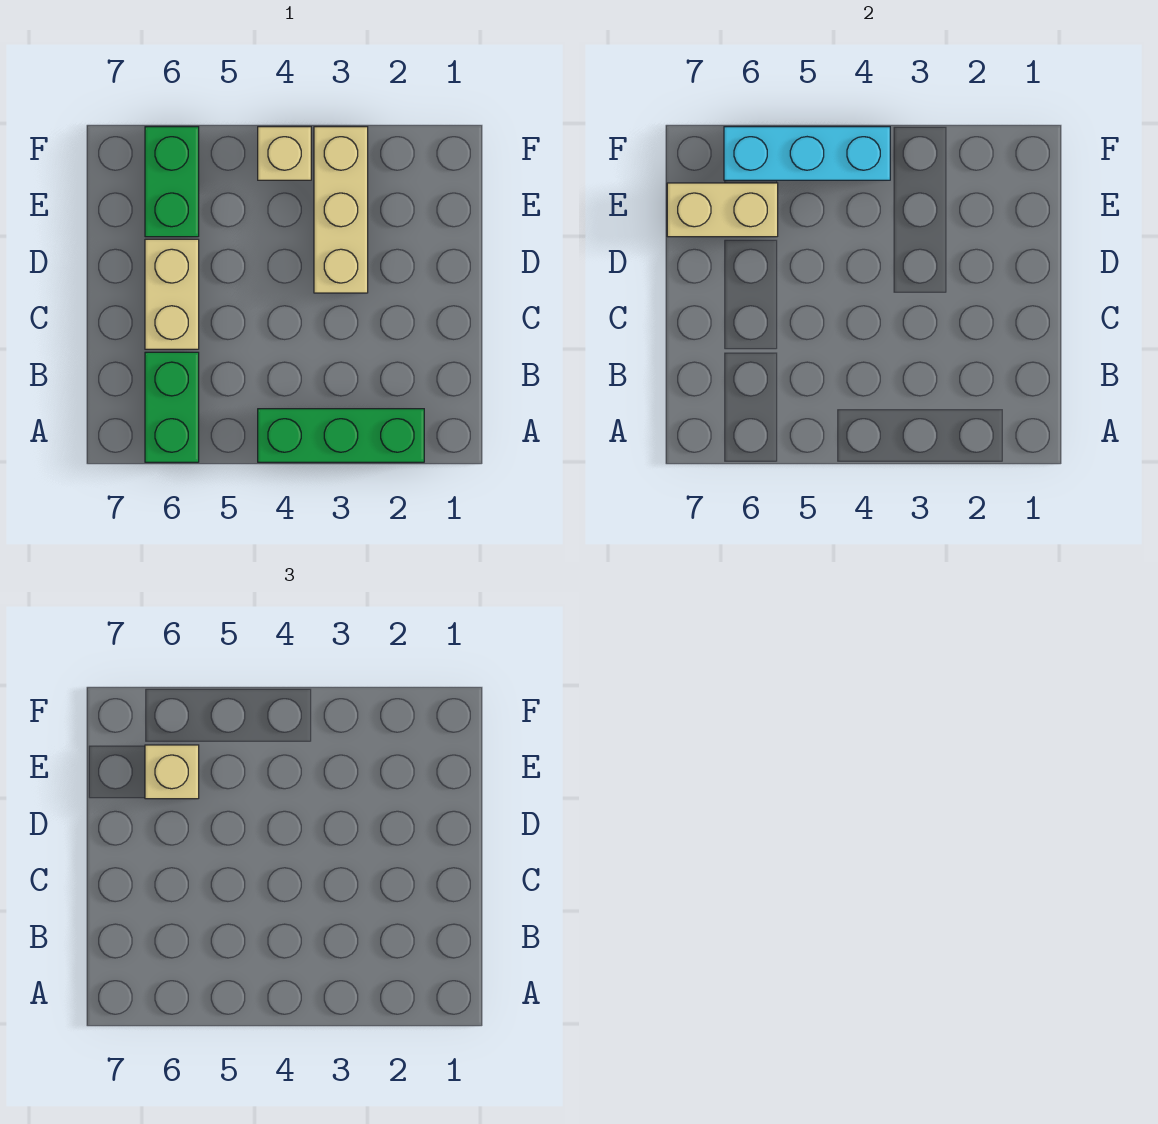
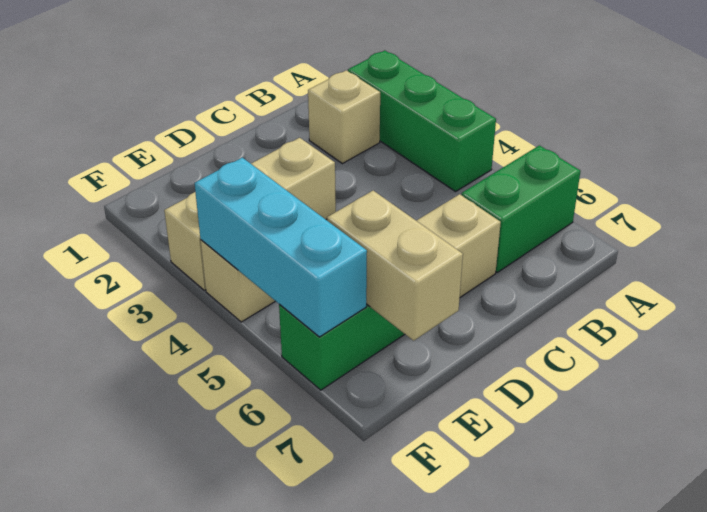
tan 1x1 brick [145,745,199,799] -> tan 1x1 brick moved to [308,70,380,164]

